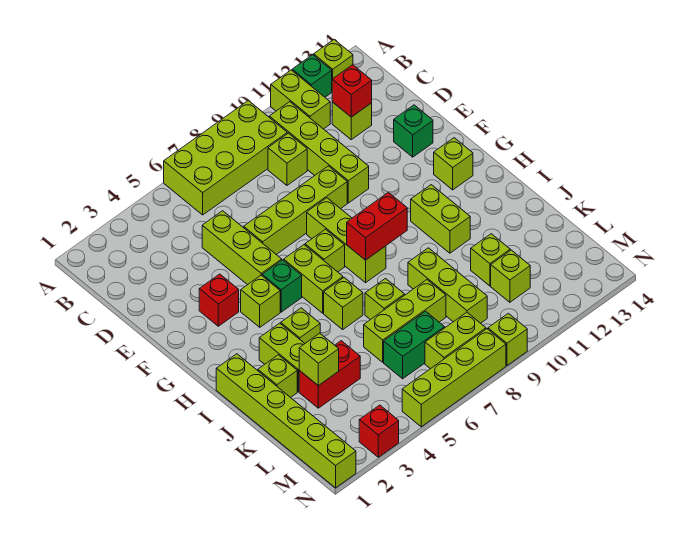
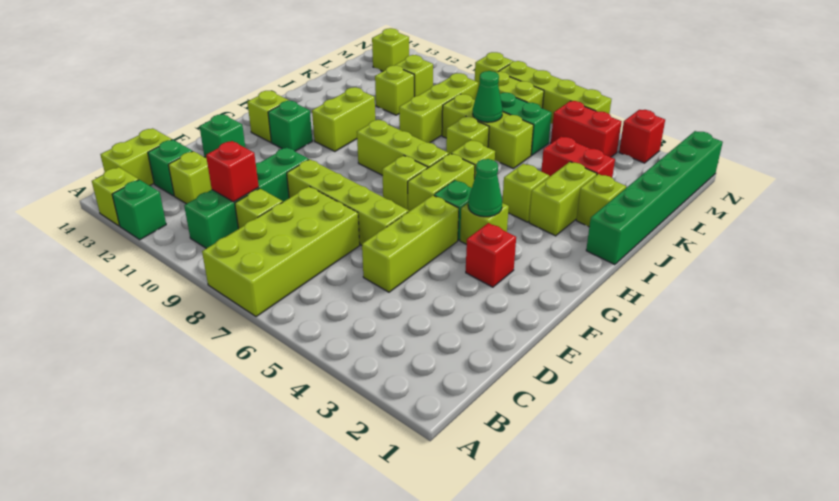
lime 2x4 brick [164,101,287,215] -> lime 2x4 brick turned to [202,186,360,317]
lime 1x2 brick [271,70,330,129] -> lime 1x2 brick moved to [100,128,172,186]
lime 1x4 brick [269,102,369,203] -> green 1x4 brick [184,148,309,249]
red 1x1 brick [332,65,372,117] -> red 1x1 brick moved to [206,141,259,202]
none -> green 1x1 brick [148,140,193,196]
lime 1x3 brick [307,198,386,283] -> lime 1x3 brick turned to [357,120,449,175]
none -> green 1x1 cone [468,159,502,217]
none -> green 1x1 brick [268,101,312,151]
red 1x2 brick [347,192,407,260] -> red 1x2 brick moved to [551,101,622,157]
lime 1x6 brick [216,354,356,488] -> green 1x6 brick [586,131,723,265]
lime 1x1 brick [299,333,339,386] -> lime 1x1 brick moved to [372,28,409,71]
none -> green 1x1 cone [473,71,503,122]

